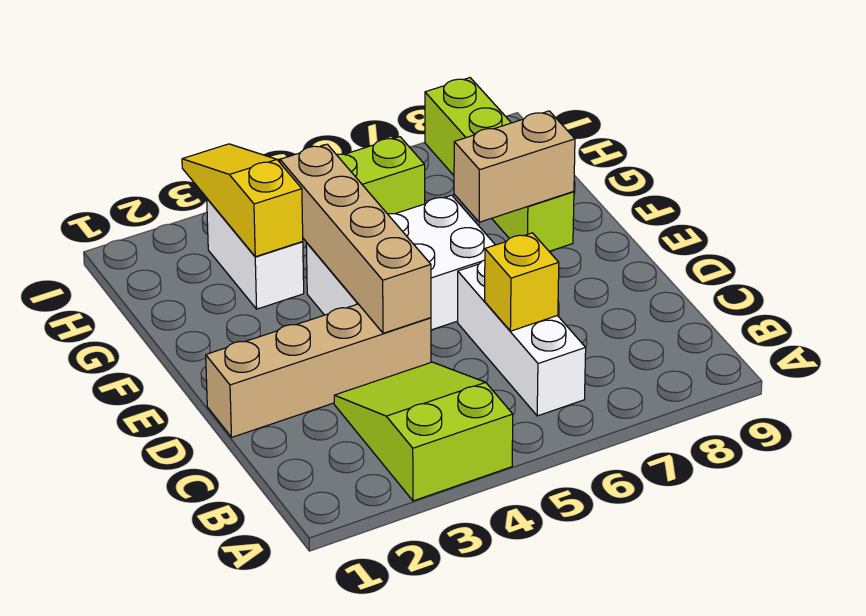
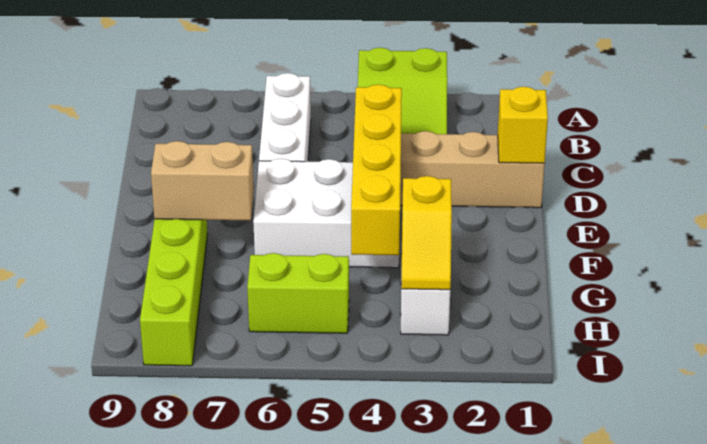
yellow 1x1 brick [485,233,559,331] -> yellow 1x1 brick moved to [498,87,548,163]
tan 1x4 brick [280,144,431,333] -> yellow 1x4 brick [351,84,402,255]
yellow 1x3 slope [182,144,303,257] -> yellow 1x2 slope [401,176,452,290]

